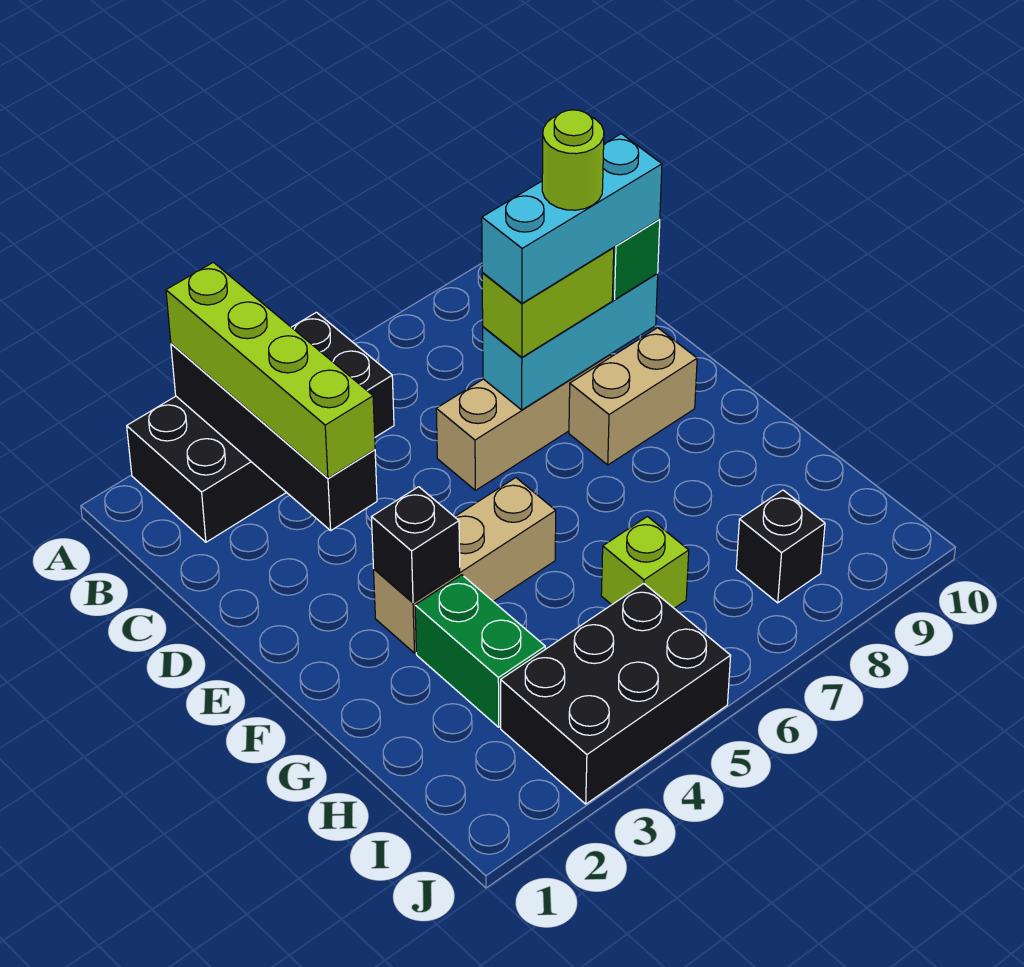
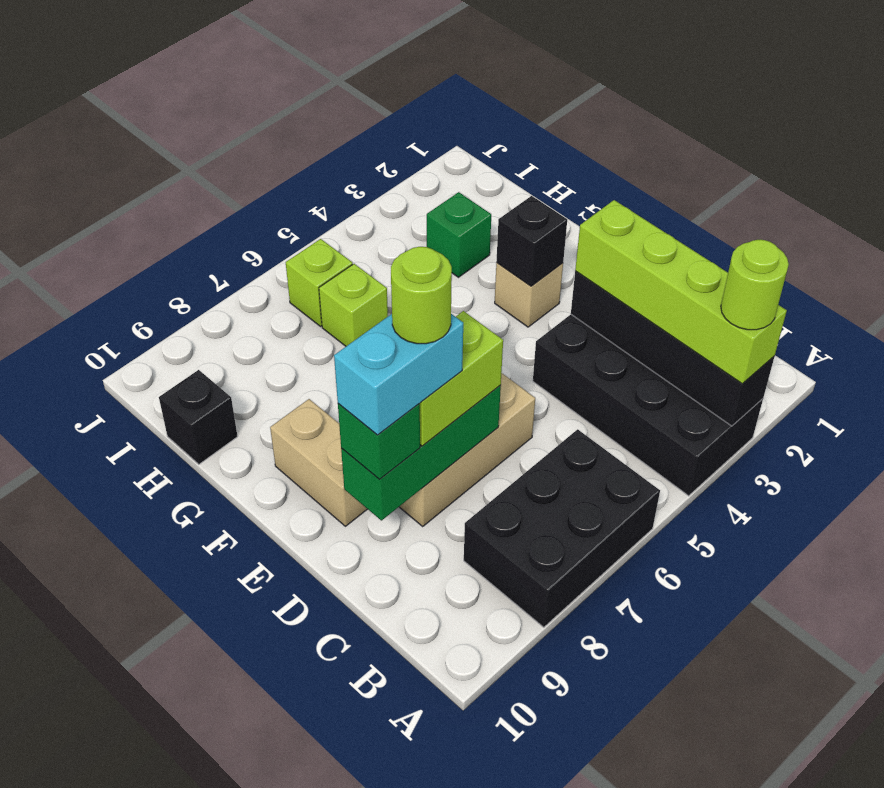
black 2x4 brick [127,312,394,542] -> black 2x4 brick turned to [533,315,763,496]
none -> lime 1x1 round brick [721,240,789,330]
cyan 1x3 brick [483,274,658,410] -> green 1x3 brick [341,385,501,520]
cyan 1x3 brick [482,134,662,303] -> cyan 1x2 brick [334,314,463,435]
tan 1x2 brick [569,328,697,465] -> tan 1x2 brick turned to [270,399,367,526]
tan 1x3 brick [374,478,556,653] -> tan 1x1 brick [495,263,563,327]
green 1x2 brick [415,575,545,727] -> green 1x1 brick [427,192,491,277]
black 2x3 brick [501,584,731,804] -> black 2x3 brick moved to [464,429,660,627]
none -> lime 1x1 brick [286,239,353,326]
black 1x1 brick [736,490,825,603] -> black 1x1 brick moved to [159,370,238,464]

